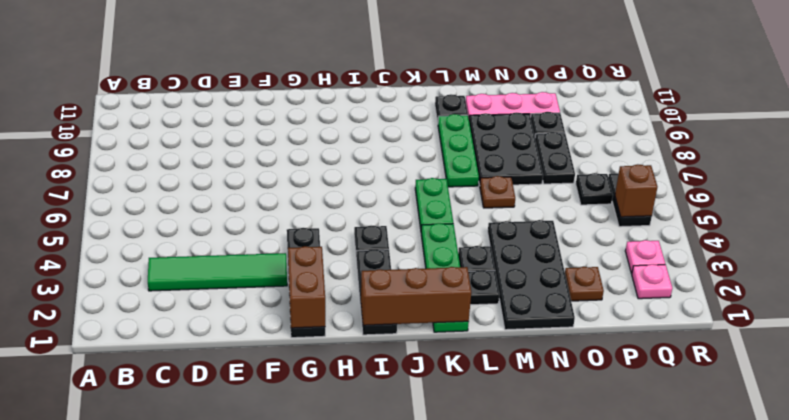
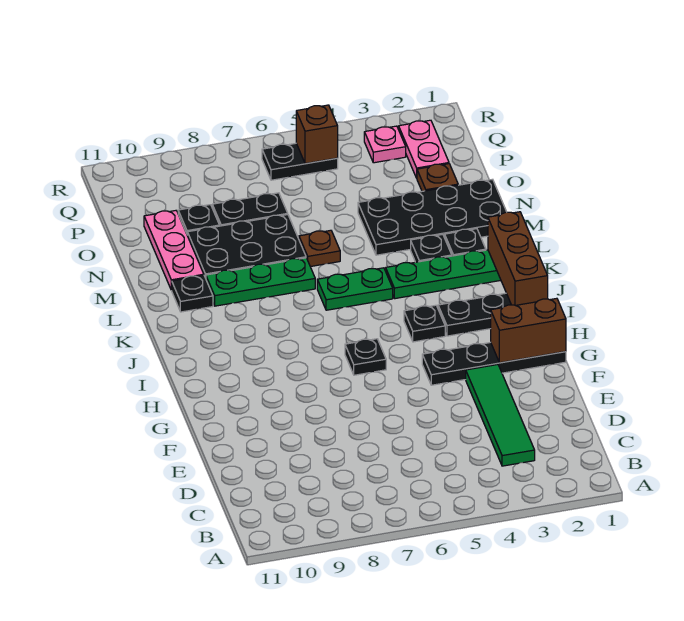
black 1x1 plate [576,173,613,205] -> black 1x1 plate moved to [345,339,386,375]
pink 1x1 plate [632,264,672,299] -> pink 1x2 plate [399,120,449,178]

